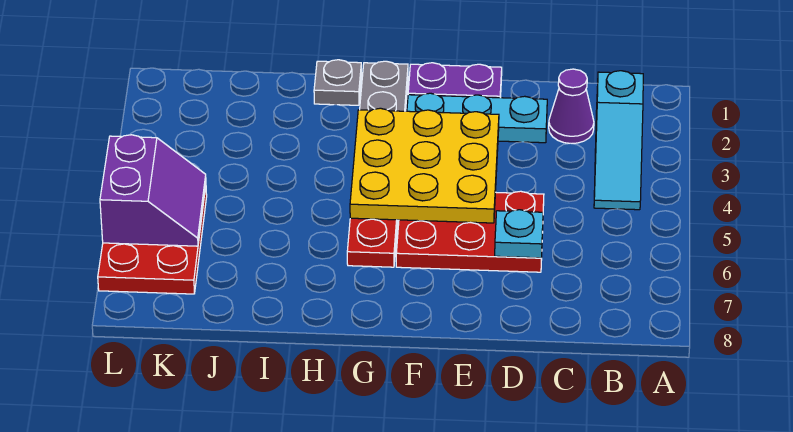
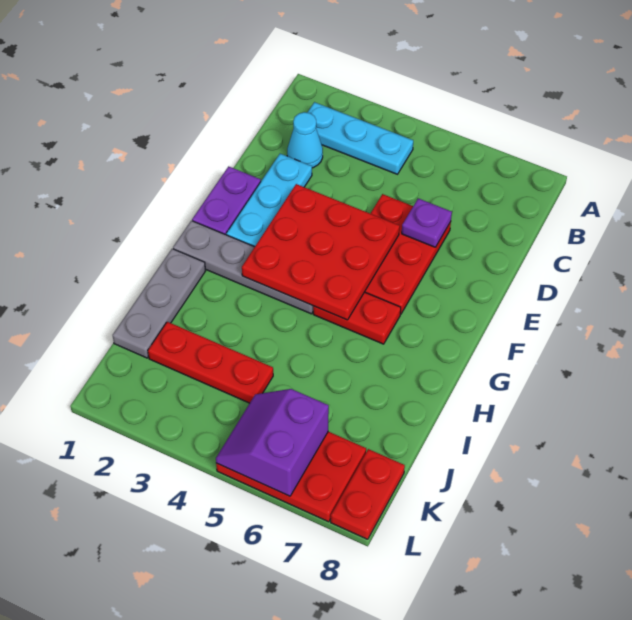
cyan 1x3 slope [594,71,643,210] -> cyan 1x3 plate [307,102,413,174]
purple 1x1 cone [549,69,594,144] -> cyan 1x1 cone [287,112,323,168]
cyan 1x1 plate [495,210,543,258] -> purple 1x1 plate [402,198,452,247]
yellow 3x3 plate [350,108,499,223] -> red 3x3 plate [242,184,400,320]
grey 1x1 plate [314,60,362,105] -> grey 1x3 plate [113,249,205,358]
none -> red 1x3 plate [148,322,273,403]
purple 2x2 slope [100,135,206,246] -> purple 2x2 slope turned to [216,389,329,496]
none -> red 1x2 plate [331,449,405,539]

